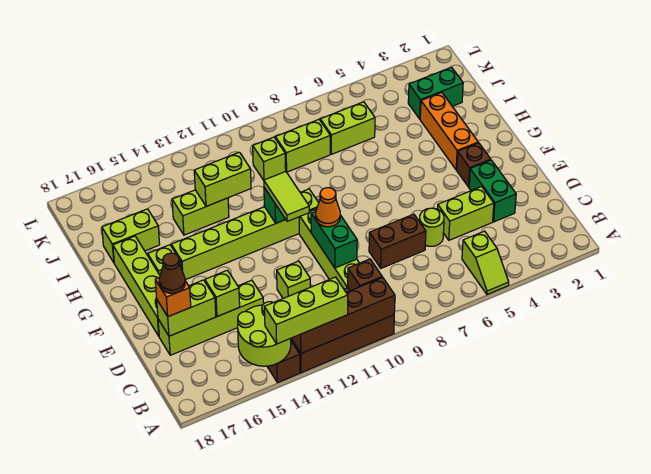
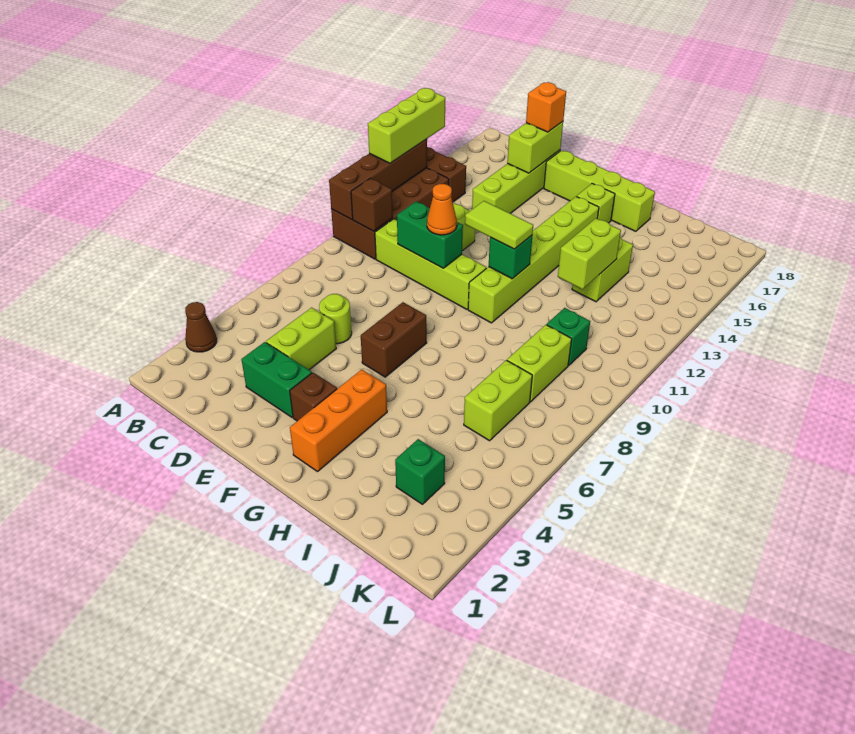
lime 1x2 slope [462,231,509,294] -> none
lime 2x2 round brick [238,302,291,366] -> none
brown 1x2 brick [369,214,426,268] -> brown 1x2 brick moved to [361,302,427,377]
lime 1x1 brick [205,270,240,316] -> none
brown 1x1 cone [159,253,185,293] -> brown 1x1 cone moved to [185,302,217,352]
orange 1x3 brick [420,92,478,170] -> orange 1x3 brick turned to [290,369,387,472]
lime 1x2 brick [102,209,160,263] -> none
green 1x2 brick [408,67,463,119] -> green 1x1 brick [395,439,445,504]
lime 1x1 brick [253,137,286,180] -> green 1x1 brick [547,308,590,365]

